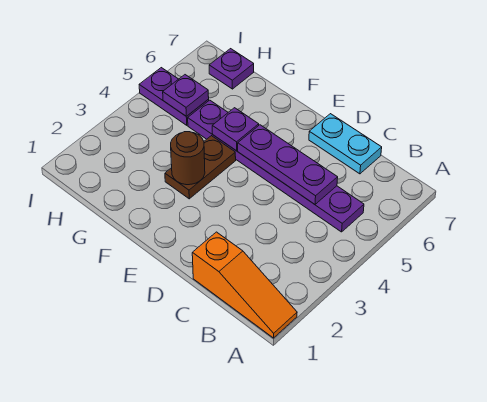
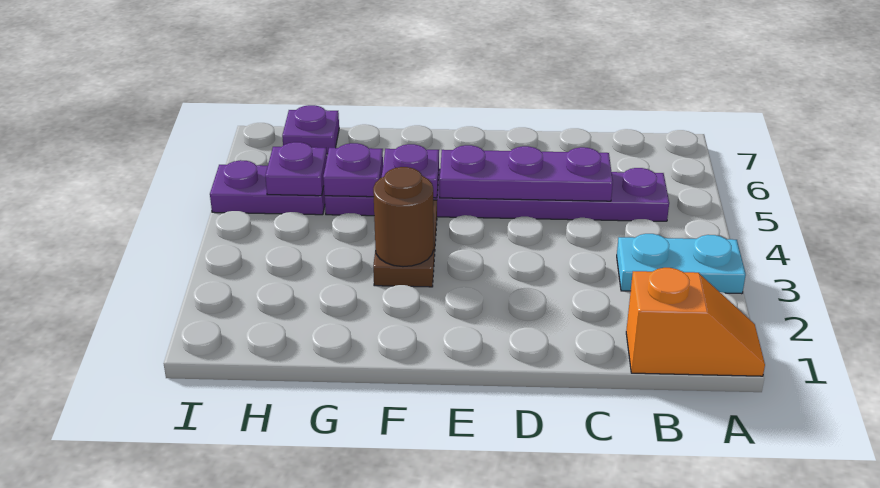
orange 1x3 slope [192,232,297,338] -> orange 1x2 slope [626,268,765,376]
cyan 1x2 plate [309,114,382,174] -> cyan 1x2 plate moved to [617,234,746,294]
none -> purple 1x1 plate [323,143,383,197]

